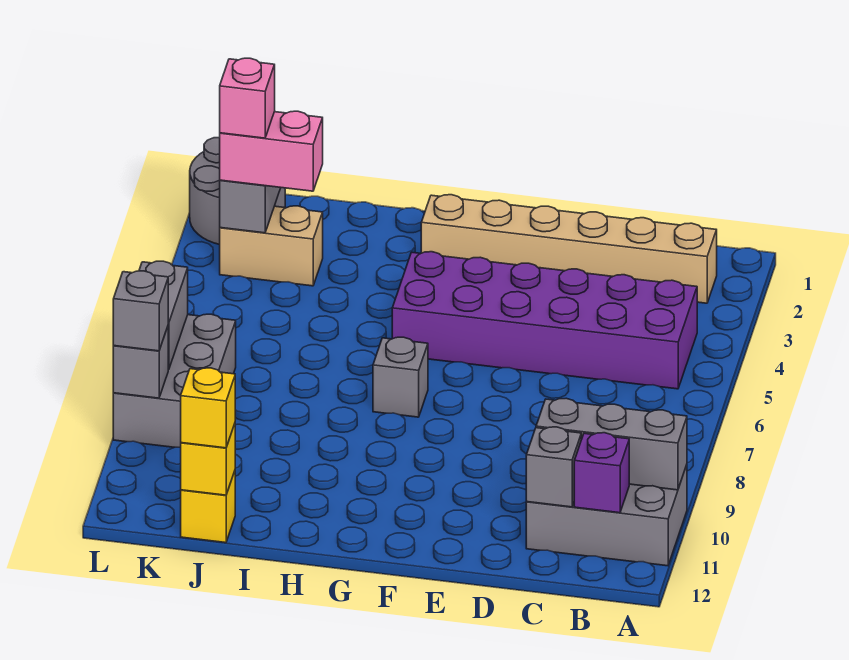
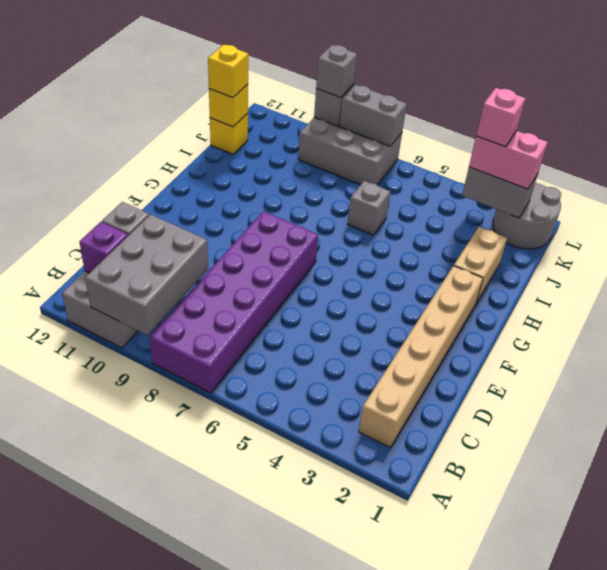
grey 1x3 brick [536,398,687,490] -> grey 2x3 brick [85,214,208,335]
purple 2x6 brick [392,252,697,389] -> purple 2x6 brick moved to [149,211,318,393]
grey 1x1 brick [373,337,428,417] -> grey 1x1 brick moved to [348,181,390,235]
tan 1x2 brick [220,206,323,286] -> tan 1x2 brick moved to [454,227,507,303]
pink 1x2 brick [220,111,323,191] -> pink 1x2 brick turned to [469,131,548,189]

